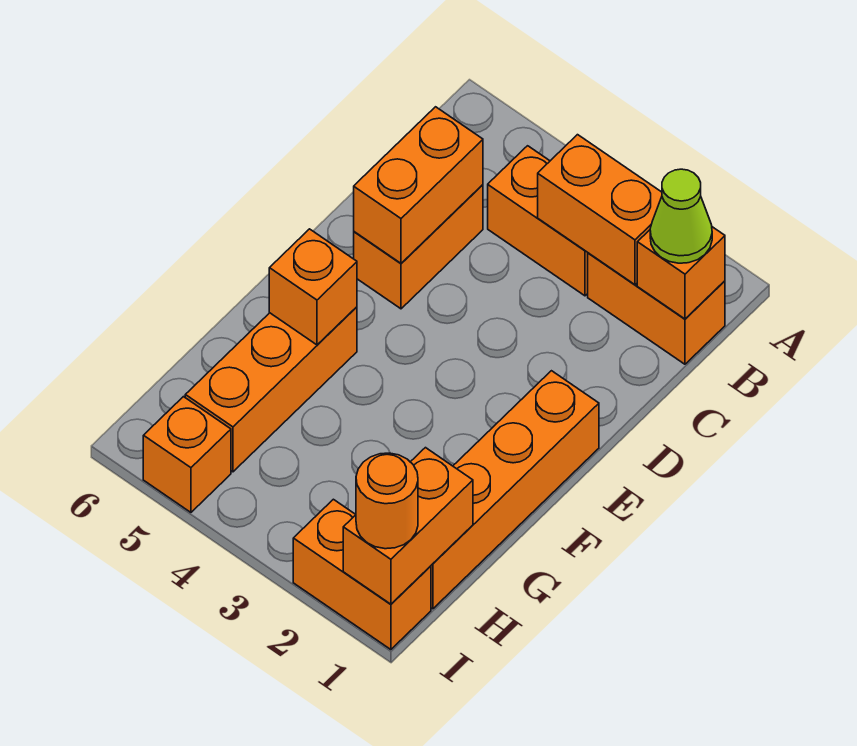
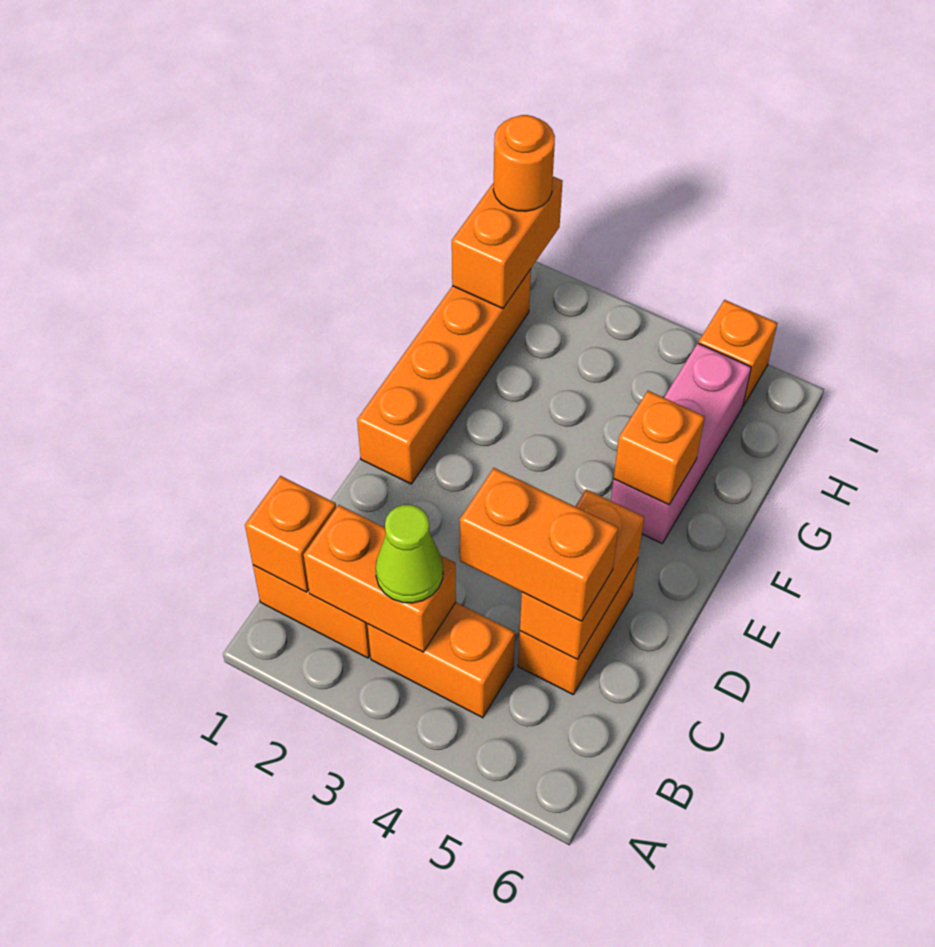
lime 1x1 cone [650,169,712,263] -> lime 1x1 cone moved to [376,505,443,603]
orange 1x3 brick [185,307,357,472] -> pink 1x3 brick [611,343,751,543]
orange 1x2 brick [293,499,431,650] -> orange 1x2 brick moved to [460,468,618,621]

